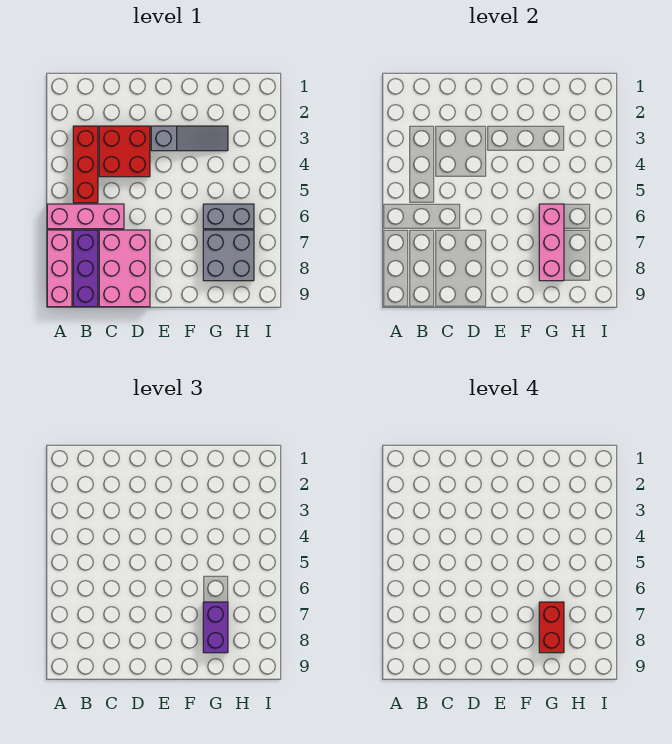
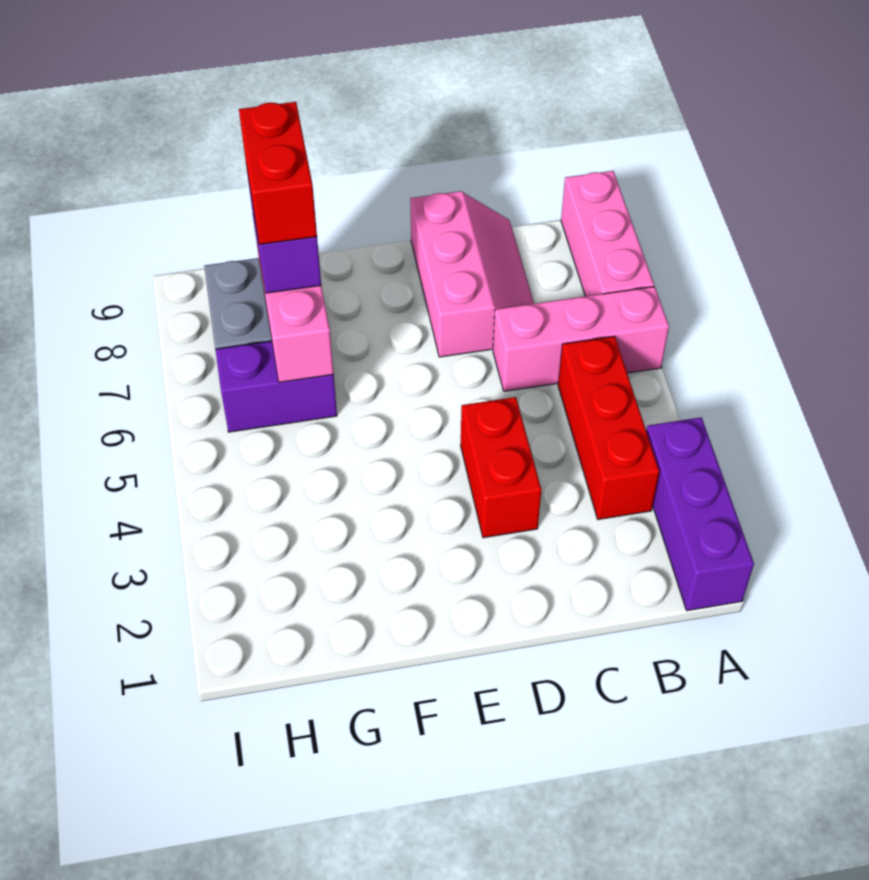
purple 1x3 brick [73,230,98,307] -> purple 1x3 brick moved to [646,417,754,611]
red 2x2 brick [99,126,150,177] -> red 1x2 brick [461,397,541,538]
pink 2x3 brick [99,230,150,307] -> pink 2x3 slope [410,191,534,357]
grey 1x3 slope [151,126,228,151] -> none
grey 1x2 brick [203,204,254,229] -> purple 1x2 brick [215,341,337,432]

